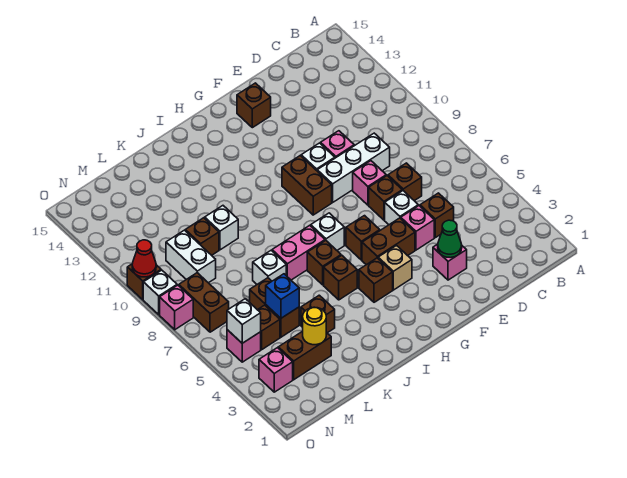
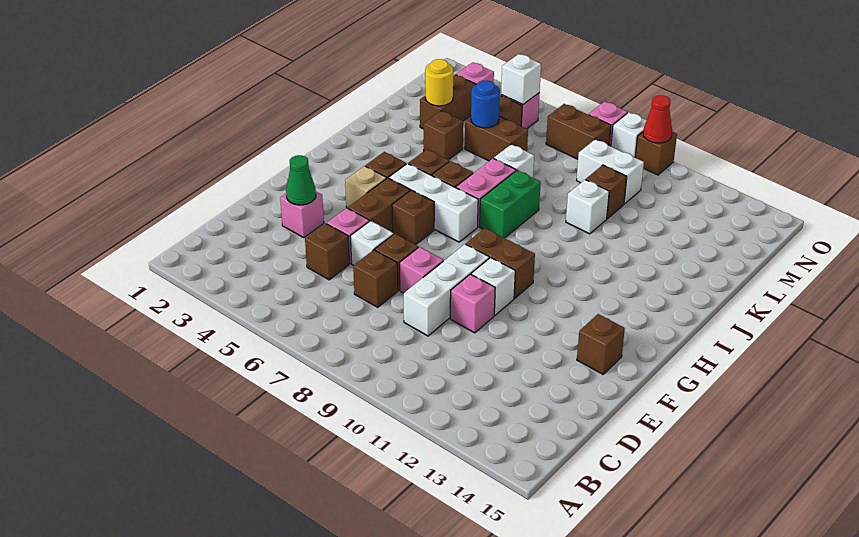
white 1x1 brick [311,213,344,250] -> white 1x3 brick [389,164,478,242]
none -> green 1x2 brick [480,170,541,238]
blue 1x1 brick [266,274,299,318] -> blue 1x1 round brick [471,80,500,128]

